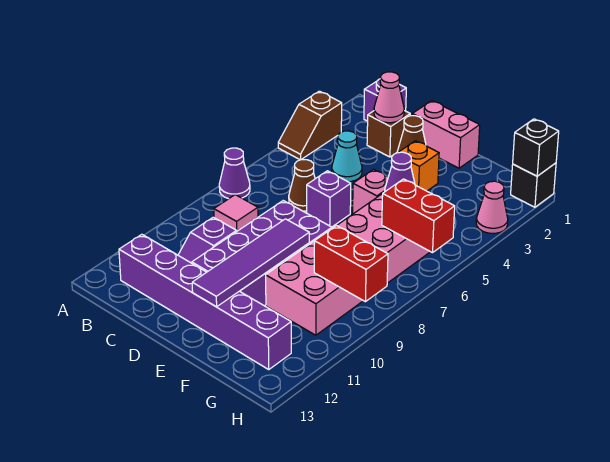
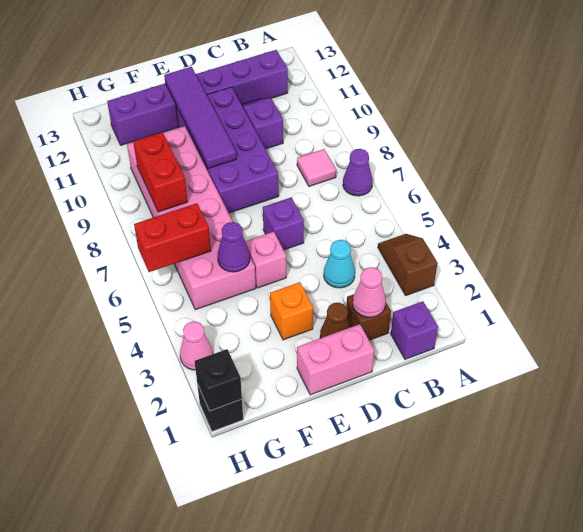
brown 1x1 cone [289,160,315,211] -> none
red 1x2 brick [314,225,388,302] -> red 1x2 brick turned to [133,132,187,212]

